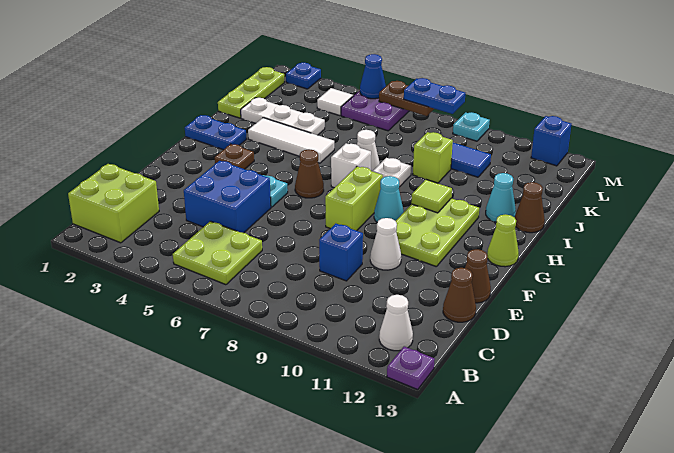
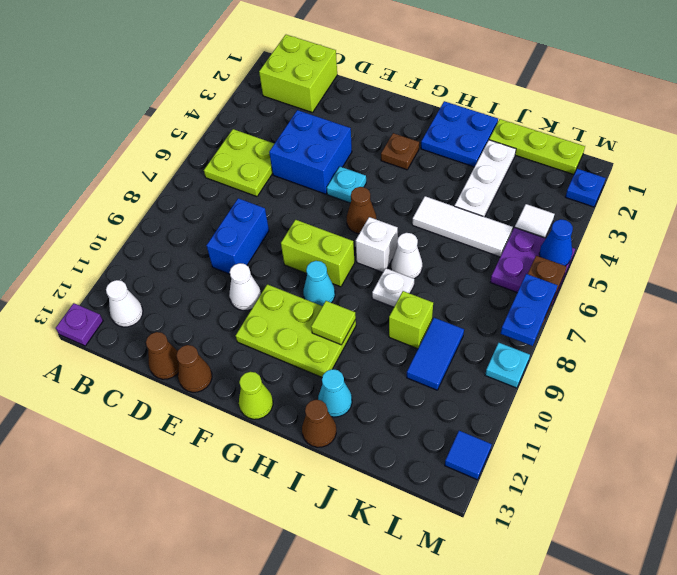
blue 1x1 brick [319,224,363,281] -> blue 1x2 brick [206,198,269,274]
blue 1x2 plate [185,115,246,150] -> blue 2x2 plate [421,101,498,167]
white 1x3 tile [248,118,334,163] -> white 1x3 tile turned to [412,196,513,257]
blue 1x1 brick [531,116,571,166] -> blue 1x1 tile [445,431,492,480]

